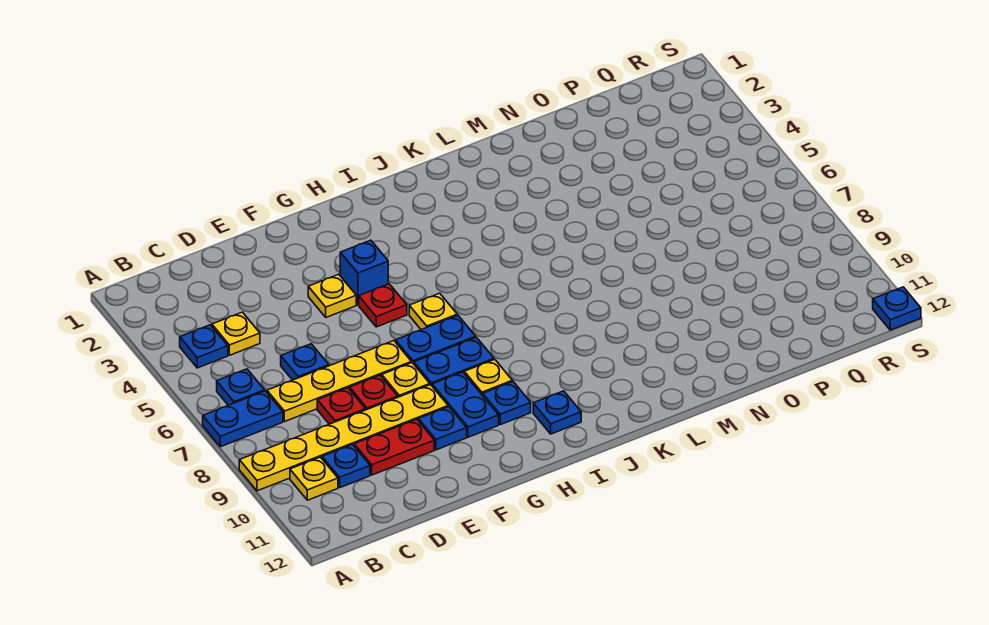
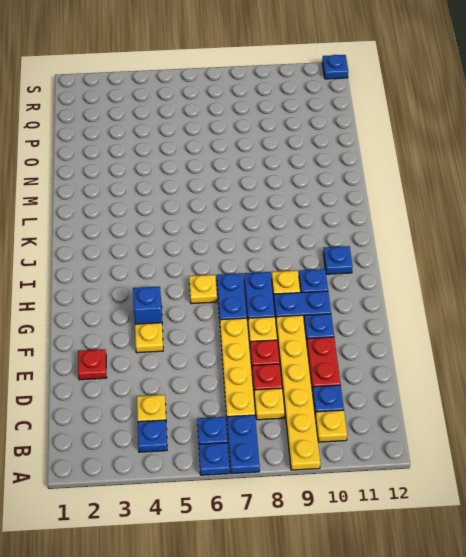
none -> yellow 1x1 plate [254,388,285,420]
blue 1x1 plate [281,344,329,380] -> blue 1x1 plate moved to [199,443,229,475]
red 1x1 plate [359,284,407,327] -> red 1x1 plate moved to [78,349,106,380]

